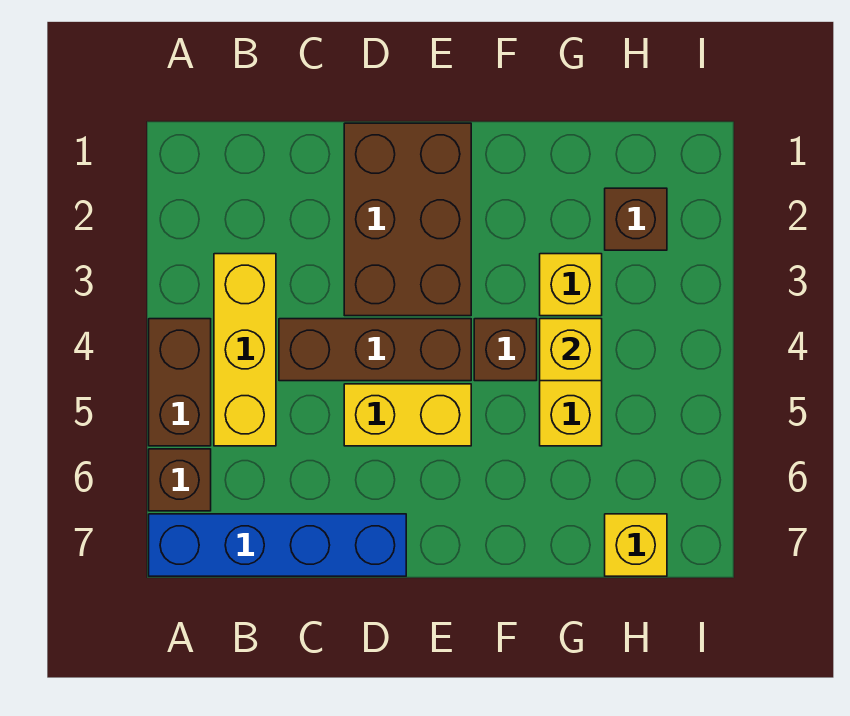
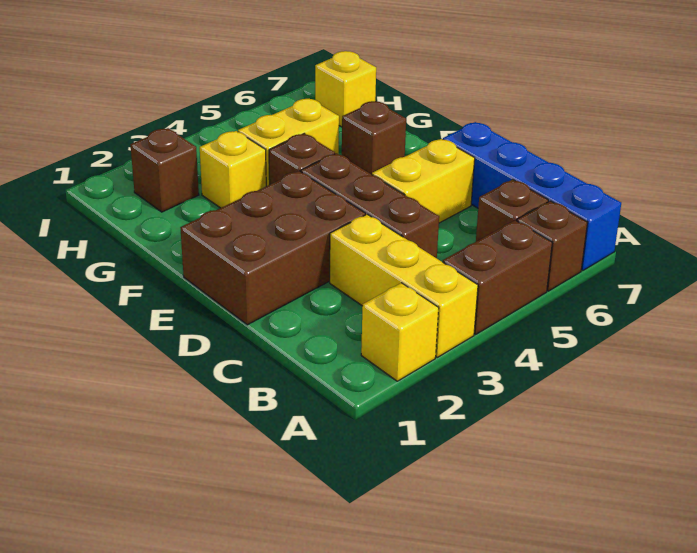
yellow 1x3 brick [214,254,276,446] -> yellow 1x3 brick turned to [330,214,478,357]
none -> brown 1x1 brick [476,179,548,241]
yellow 1x2 brick [344,384,471,446] -> yellow 1x2 brick turned to [372,139,475,223]
none -> brown 1x1 brick [342,101,406,175]
yellow 1x1 brick [540,319,602,381] -> yellow 1x1 brick moved to [361,283,439,381]

